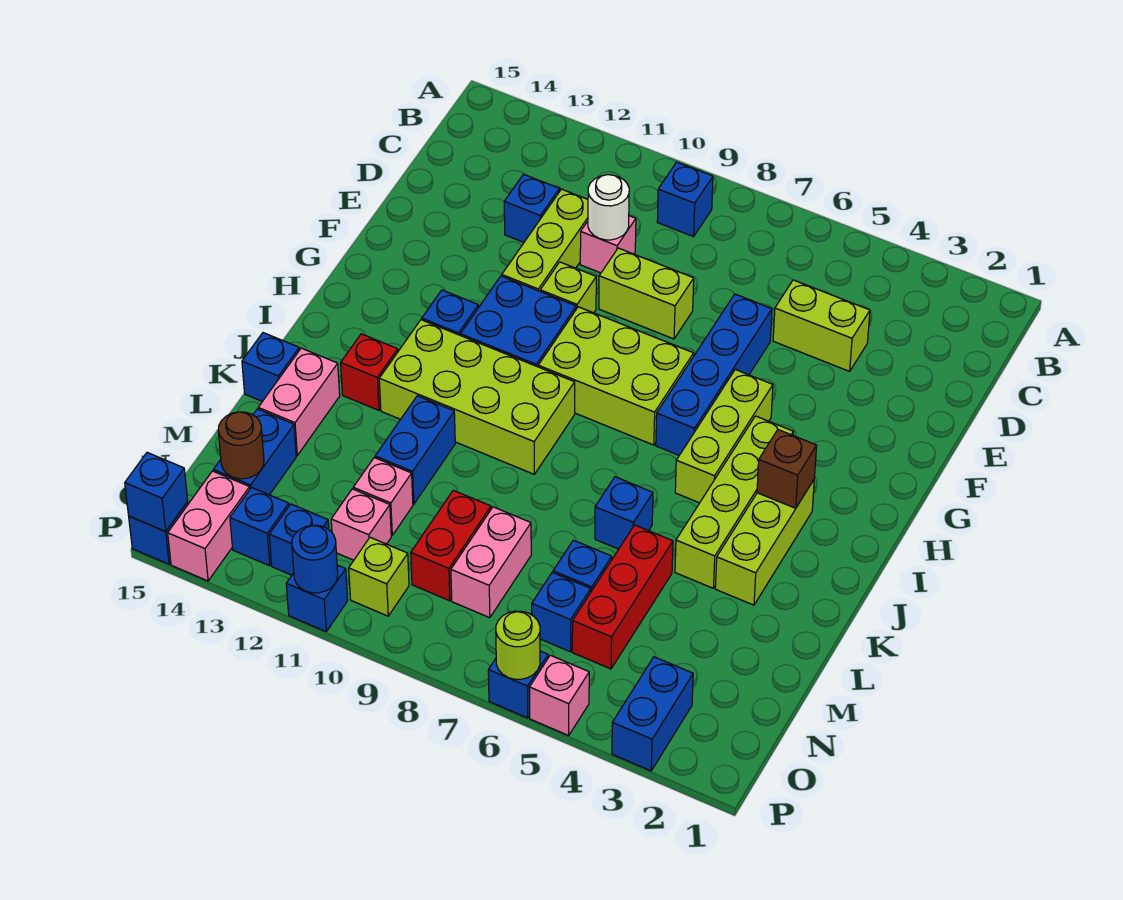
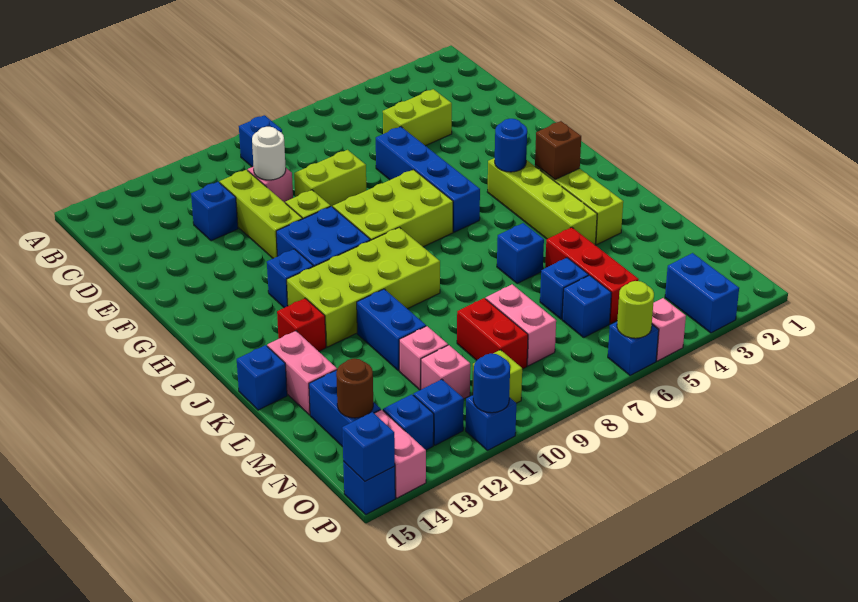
lime 1x3 brick [675,370,773,503] -> none
none -> blue 1x1 round brick [495,119,527,172]

